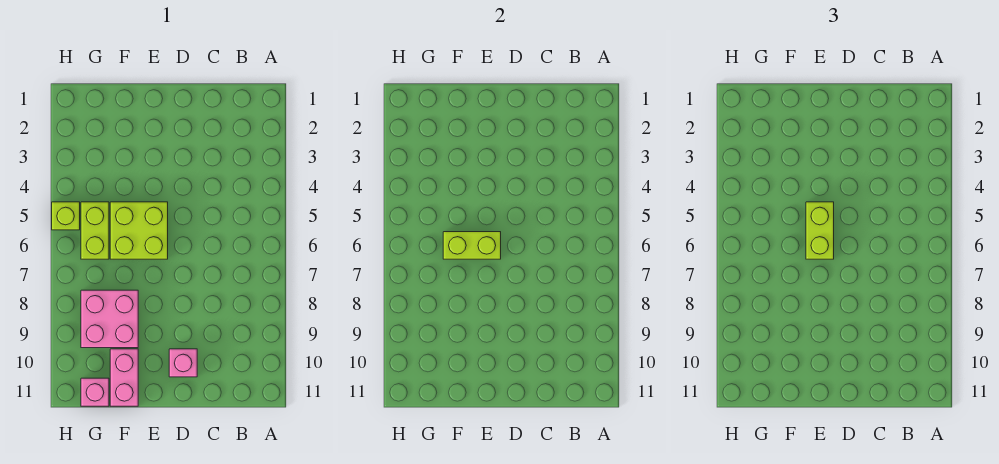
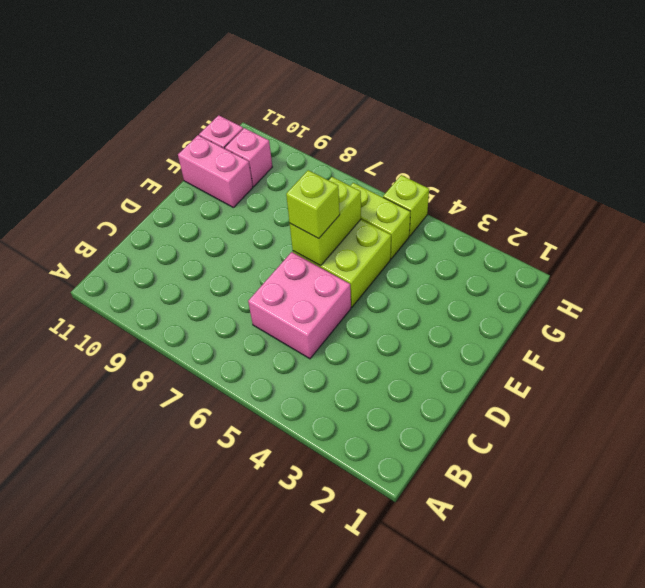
pink 1x1 brick [169,349,197,377] -> pink 1x1 brick moved to [225,128,272,186]
lime 1x2 brick [806,202,834,259] -> lime 1x1 brick [286,170,340,238]
pink 2x2 brick [81,290,138,348] -> pink 2x2 brick moved to [248,252,351,359]

